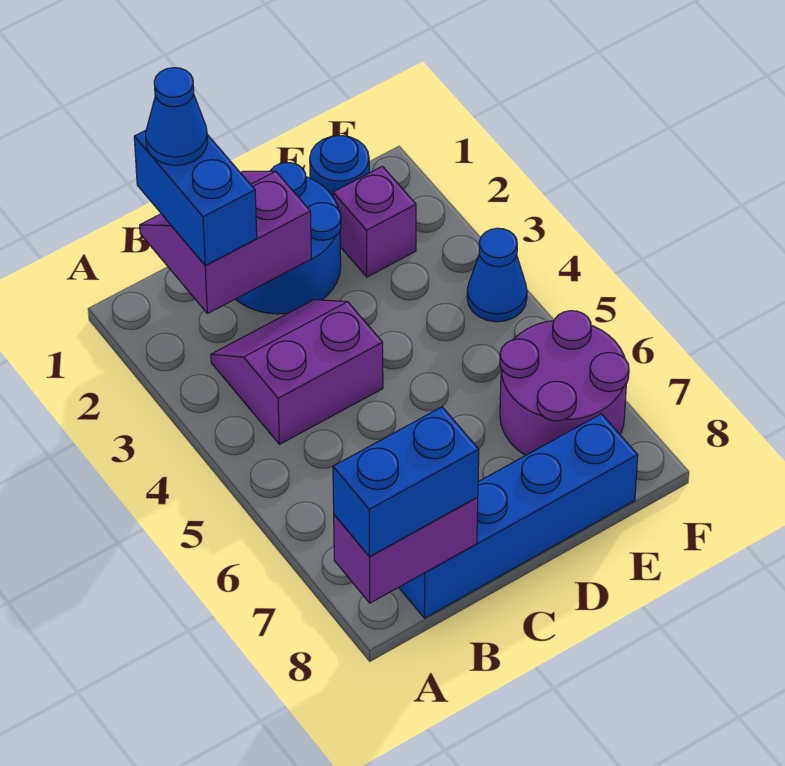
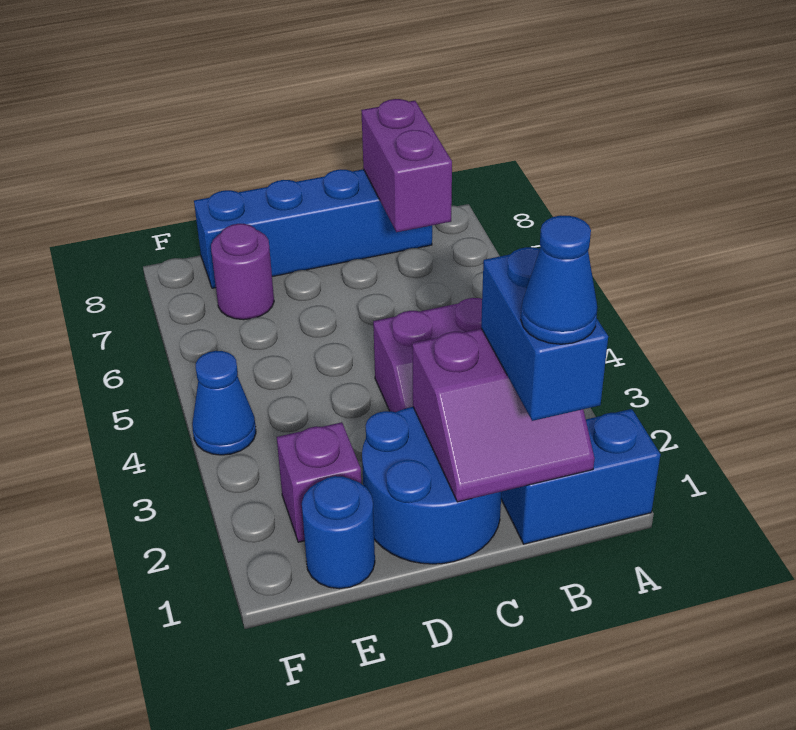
purple 1x2 brick [334,497,478,603] -> purple 1x2 brick turned to [361,99,452,232]
blue 1x2 brick [333,407,479,556] -> blue 1x2 brick moved to [501,409,660,544]
purple 2x2 round brick [500,311,629,456] -> purple 1x1 round brick [211,224,274,320]

